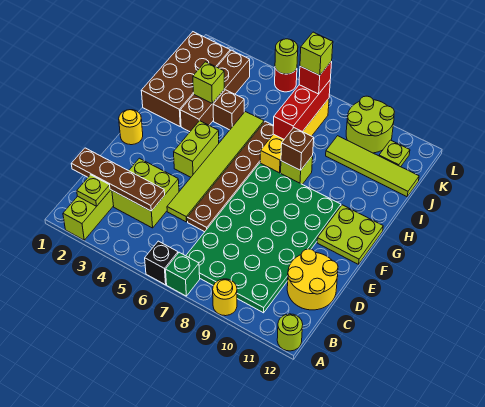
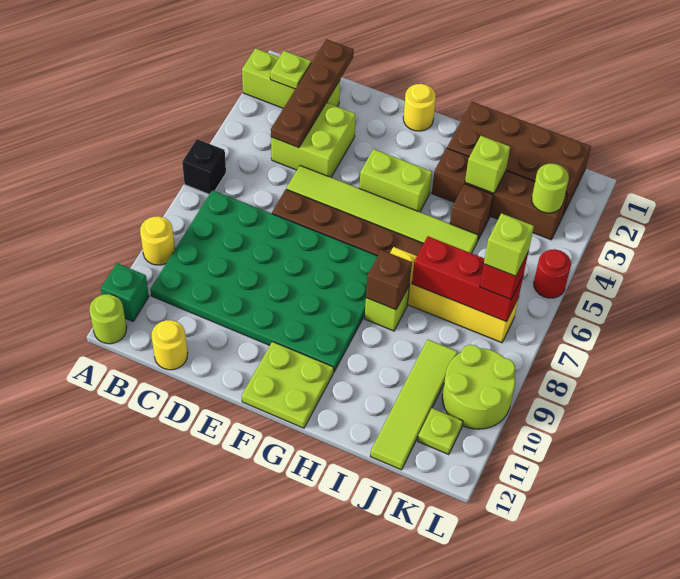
green 1x1 brick [166,252,200,296] -> green 1x1 brick moved to [101,263,149,321]
yellow 2x2 round brick [287,249,338,310] -> yellow 1x1 round brick [152,320,188,370]
lime 1x1 round brick [275,39,298,74] -> lime 1x1 round brick moved to [532,164,569,213]

